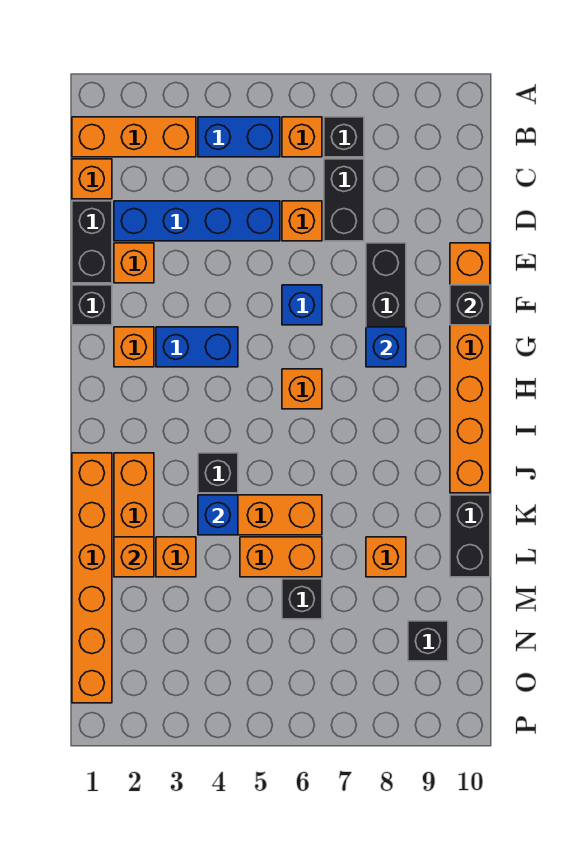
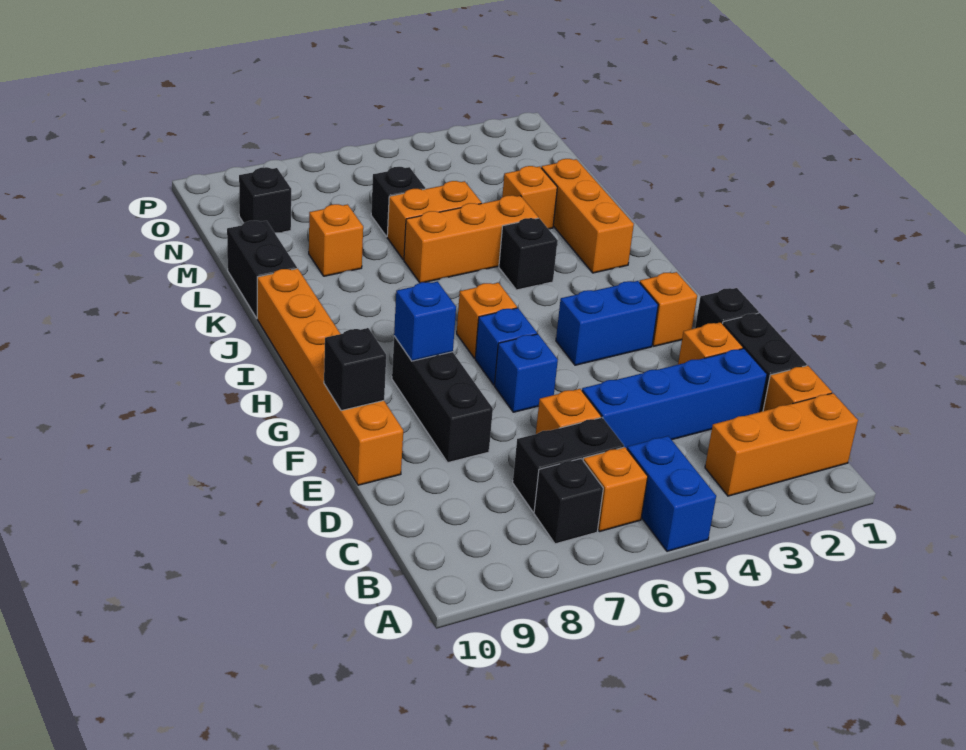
blue 1x2 brick [198,117,280,157] -> blue 1x2 brick turned to [627,436,716,551]
black 1x2 brick [324,159,364,241] -> black 1x2 brick turned to [513,418,624,512]
orange 1x6 brick [72,453,112,703] -> none
blue 1x1 brick [198,495,238,535] -> blue 1x1 brick moved to [475,308,537,385]
orange 1x1 brick [114,537,154,577] -> none

